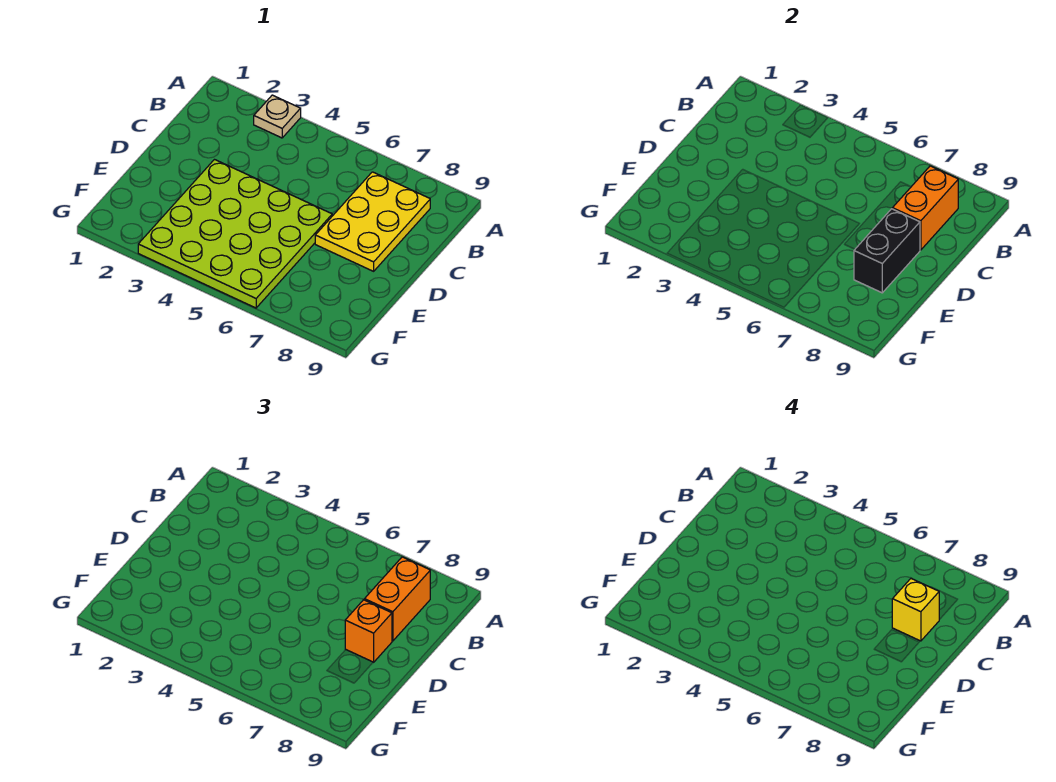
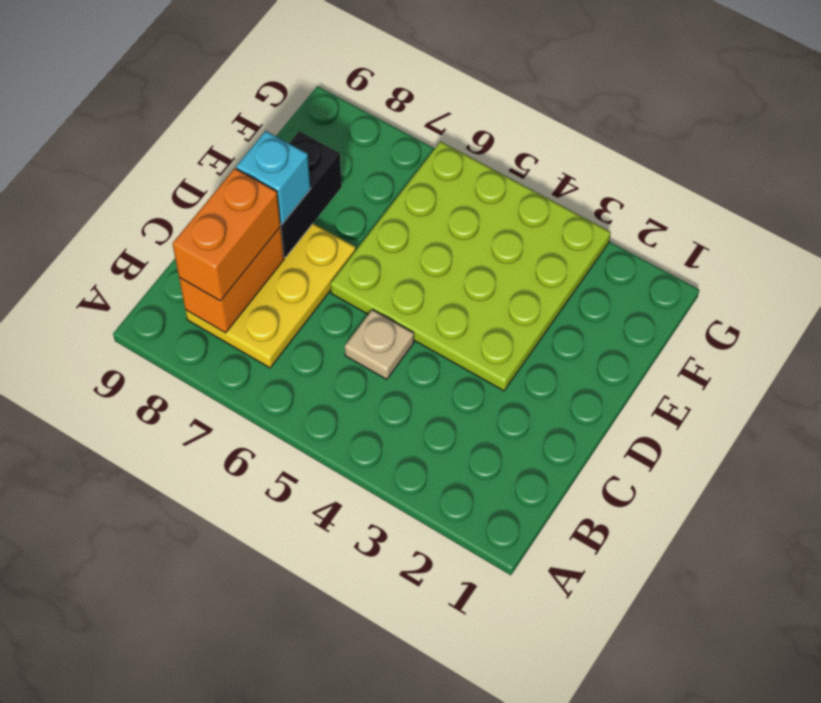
tan 1x1 plate [254,95,301,138] -> tan 1x1 plate moved to [345,310,414,379]
yellow 1x1 brick [892,579,939,641] -> none
orange 1x1 brick [345,600,392,662] -> cyan 1x1 brick [236,131,310,224]

